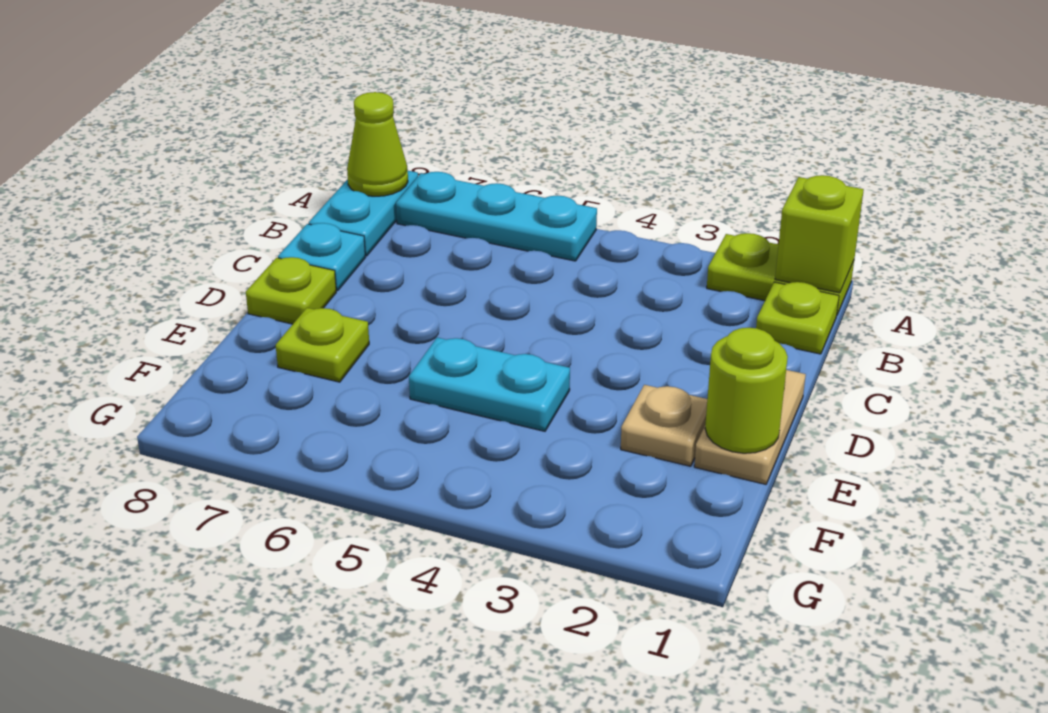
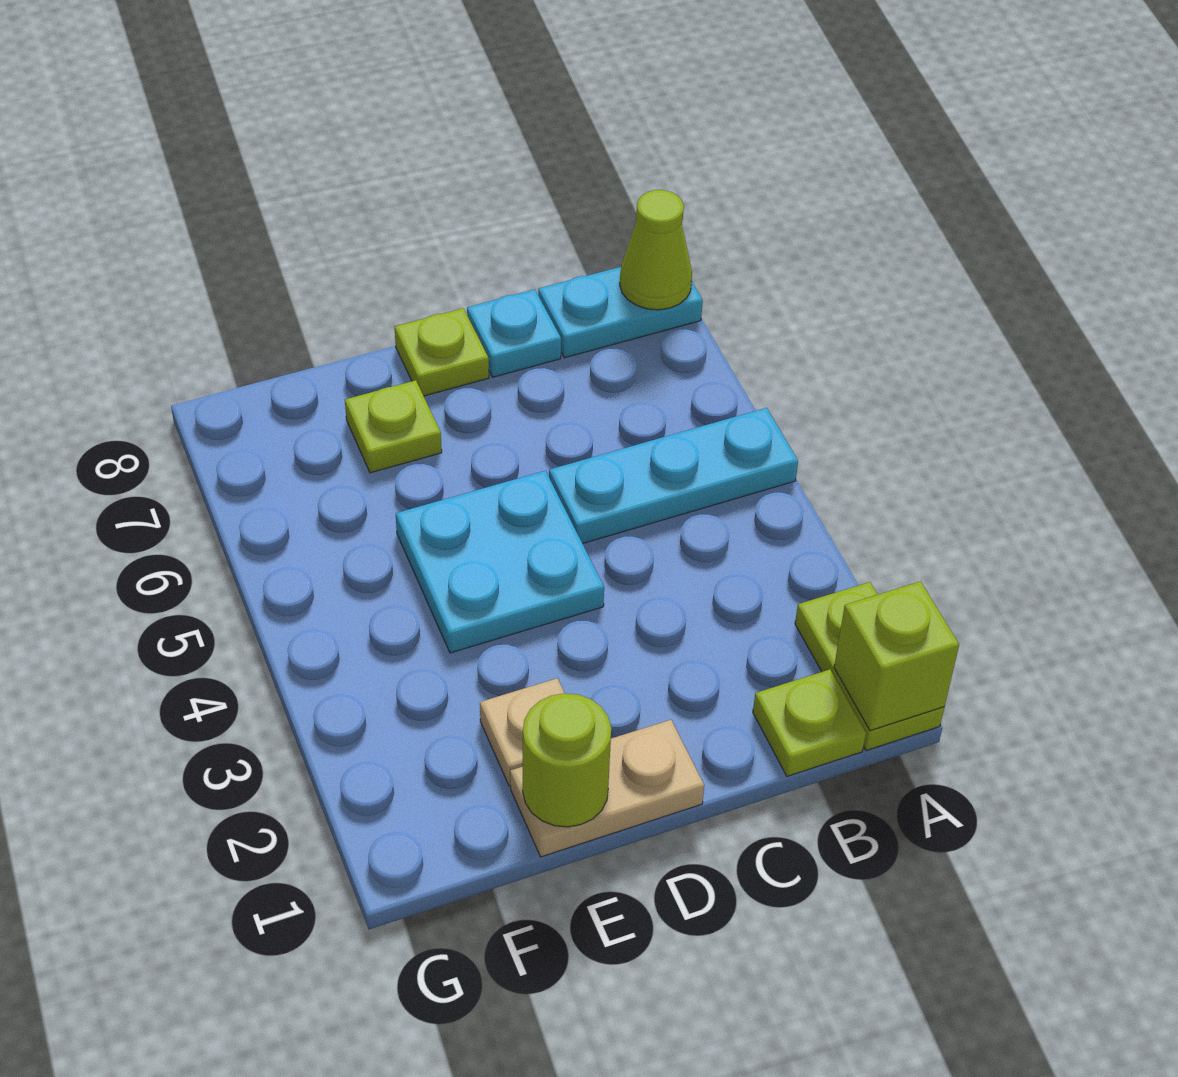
cyan 1x3 plate [396,172,597,261] -> cyan 1x3 plate turned to [549,408,798,544]
cyan 1x2 plate [409,338,570,431] -> cyan 2x2 plate [396,471,604,653]

